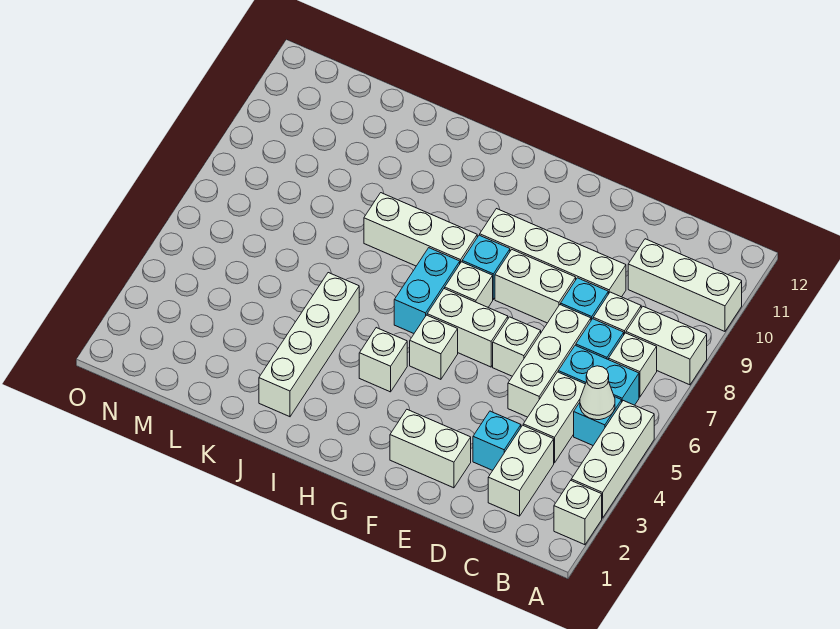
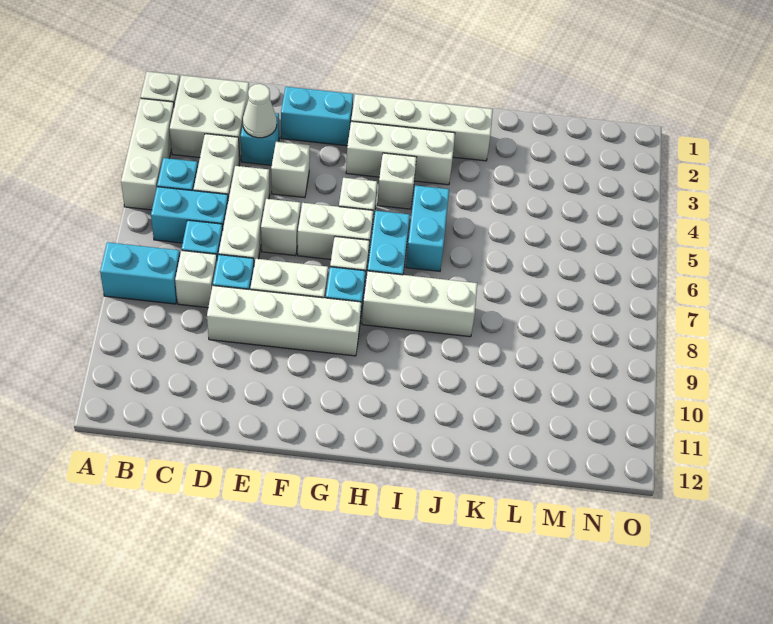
white 1x2 brick [626,307,707,385] -> cyan 1x2 brick [100,242,180,304]
white 1x3 brick [628,239,742,331] -> white 1x3 brick moved to [346,121,455,185]
white 1x1 cone [580,366,615,420] -> white 1x1 cone moved to [243,84,277,138]
white 1x1 brick [609,333,657,397] -> white 1x1 brick moved to [271,141,310,198]
white 1x2 brick [488,425,554,516] -> white 2x2 brick [170,75,249,159]
white 1x2 brick [390,410,471,488] -> cyan 1x2 brick [281,87,353,146]
none -> cyan 1x2 brick [406,185,449,271]
white 1x4 brick [259,273,359,417] -> white 1x4 brick turned to [351,94,493,161]

